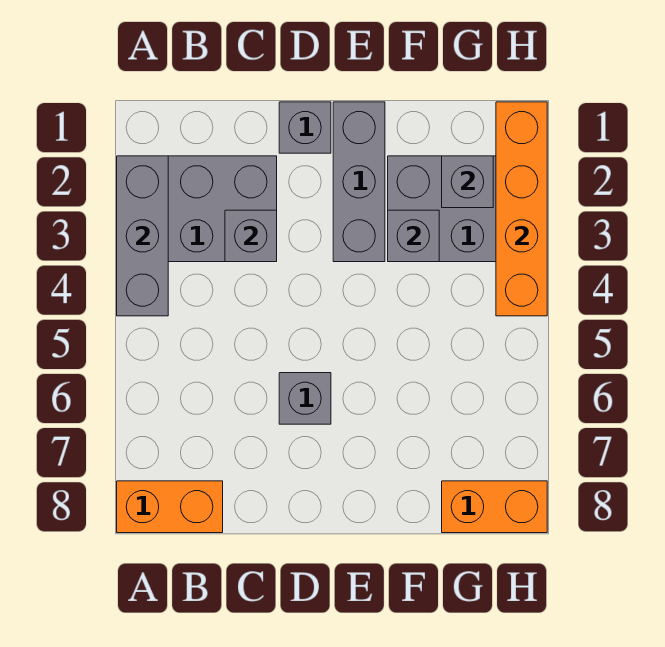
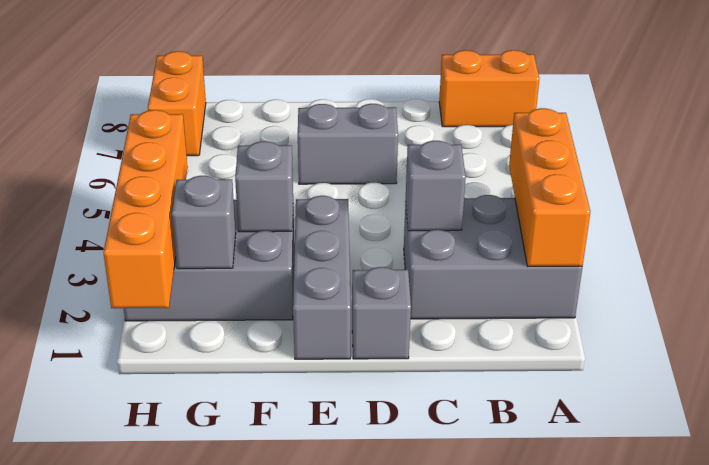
grey 1x3 brick [117,156,168,316] -> orange 1x3 brick [509,108,590,266]
grey 1x1 brick [279,373,331,424] -> grey 1x2 brick [298,104,398,184]
orange 1x2 brick [442,481,547,533] -> orange 1x2 brick turned to [148,51,206,156]

